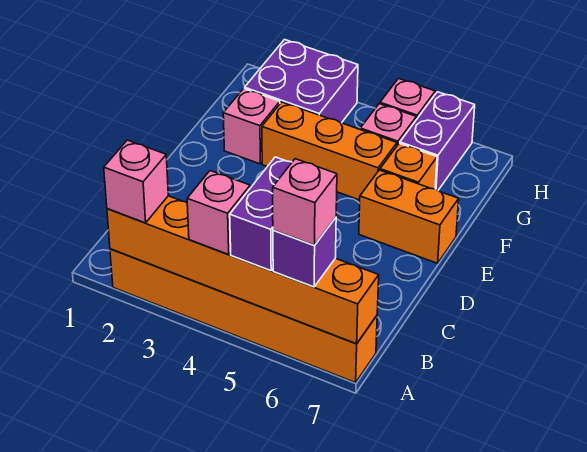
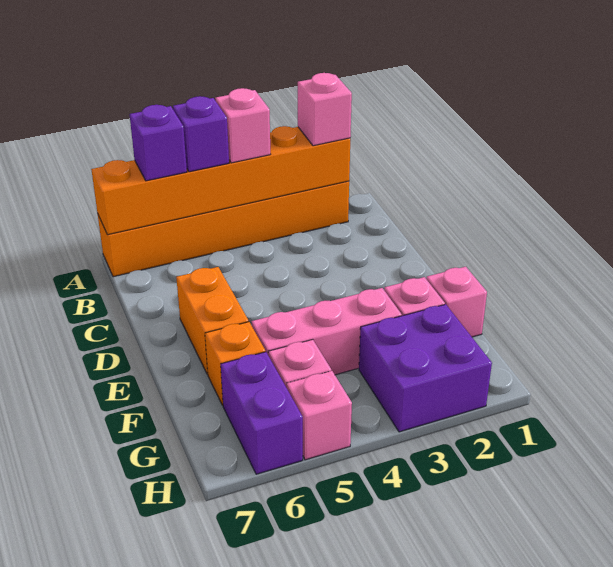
purple 1x2 brick [230,157,292,271] -> purple 1x1 brick [173,96,229,172]
pink 1x1 brick [273,159,337,245] -> pink 1x1 brick moved to [426,267,487,337]
orange 1x2 brick [359,170,459,263] -> orange 1x2 brick turned to [176,267,249,375]
orange 1x3 brick [262,102,397,200] -> pink 1x3 brick [251,288,402,375]

